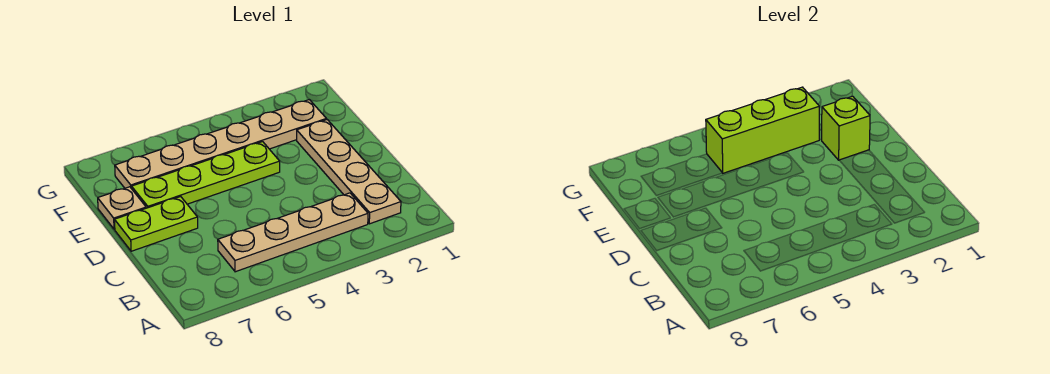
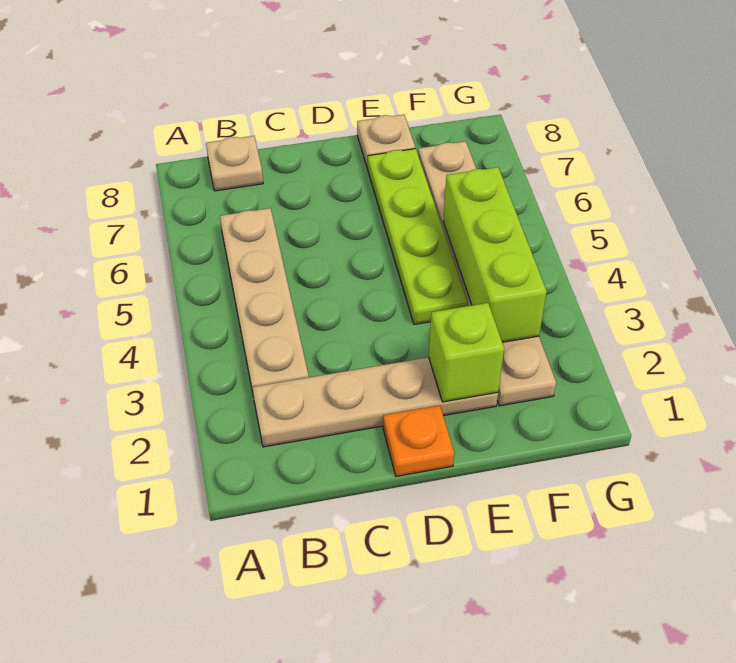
none -> tan 1x1 plate [206,136,263,191]
none -> orange 1x1 plate [383,405,454,476]
lime 1x2 plate [115,197,198,251] -> none

